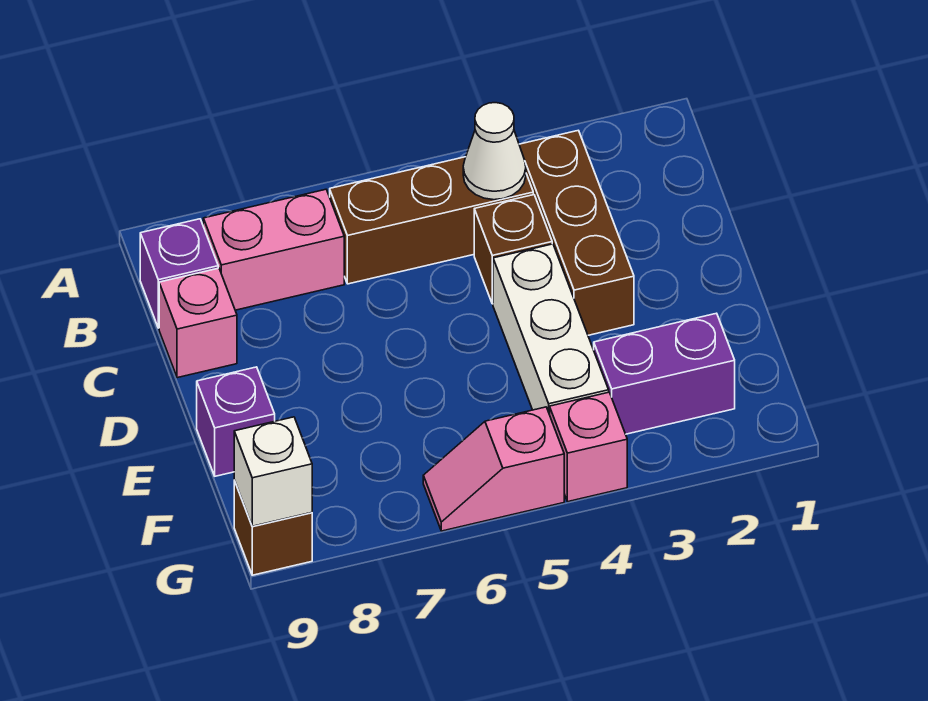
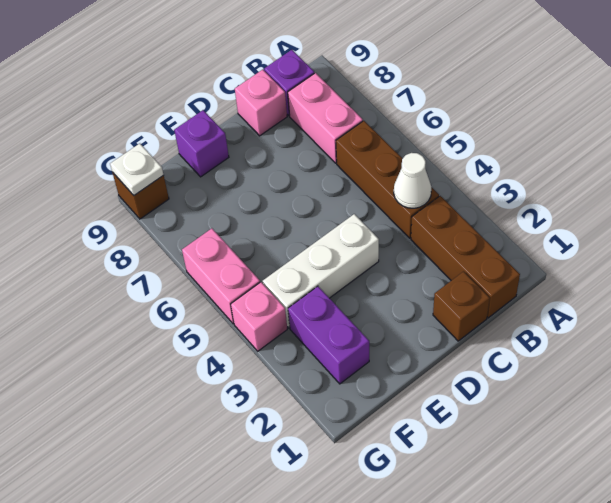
brown 1x3 brick [519,130,634,335] -> brown 1x3 brick turned to [411,196,520,318]
brown 1x1 brick [474,195,552,304] -> brown 1x1 brick moved to [433,271,490,341]
pink 1x2 slope [423,407,564,531] -> pink 1x2 brick [182,228,260,324]
white 1x1 brick [234,417,312,526] -> white 1x1 plate [110,144,164,195]

